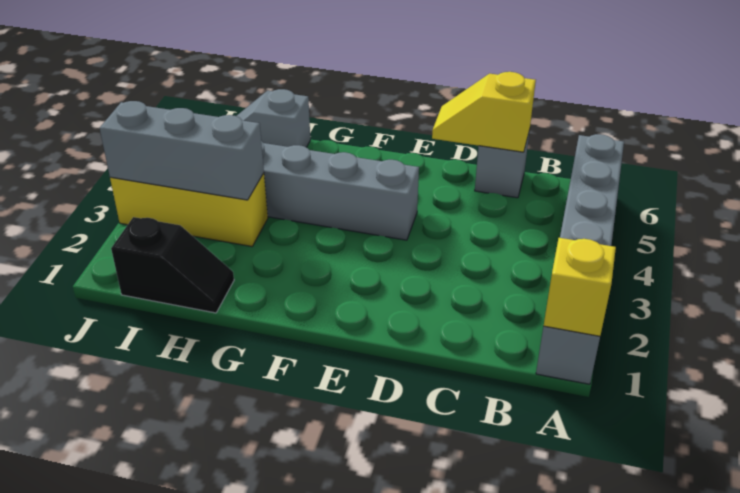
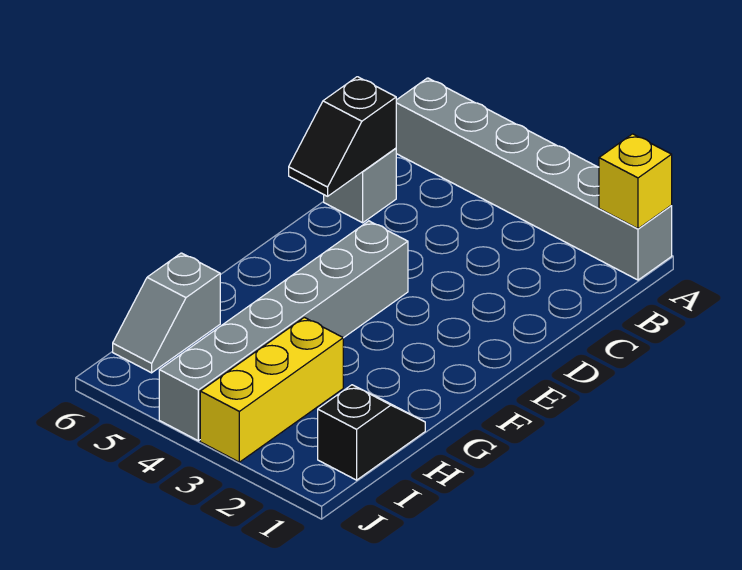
yellow 1x2 slope [432,72,536,152] -> black 1x2 slope [289,77,396,196]
grey 1x3 brick [100,101,264,200] -> none

